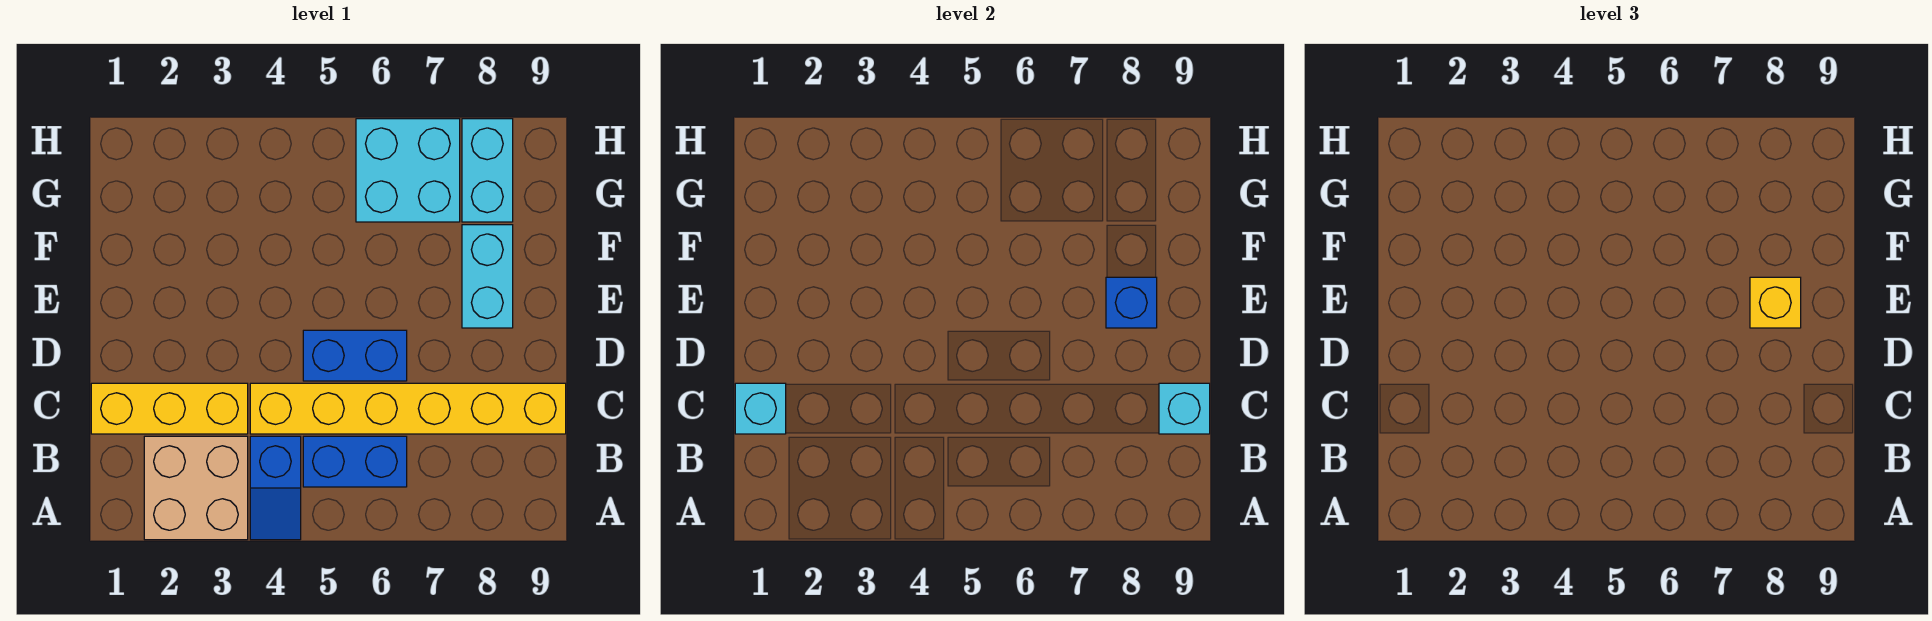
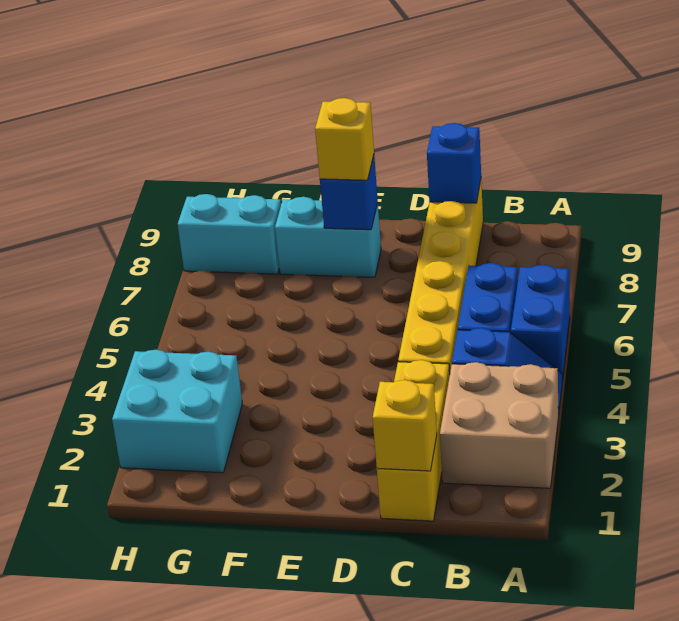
cyan 1x1 brick [735,383,786,434] -> yellow 1x1 brick [373,380,437,471]
cyan 1x1 brick [1159,383,1210,434] -> blue 1x1 brick [427,123,481,203]
blue 1x2 brick [303,330,407,381] -> blue 1x2 brick moved to [511,265,570,381]
cyan 2x2 brick [356,119,460,222] -> cyan 2x2 brick moved to [112,350,242,473]

